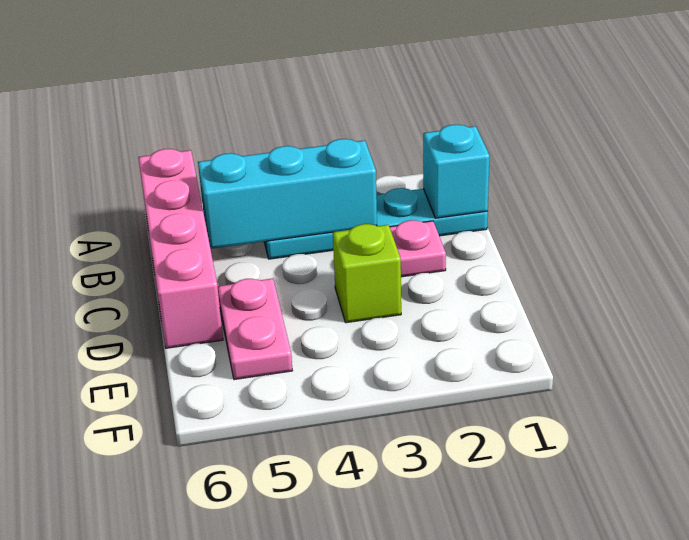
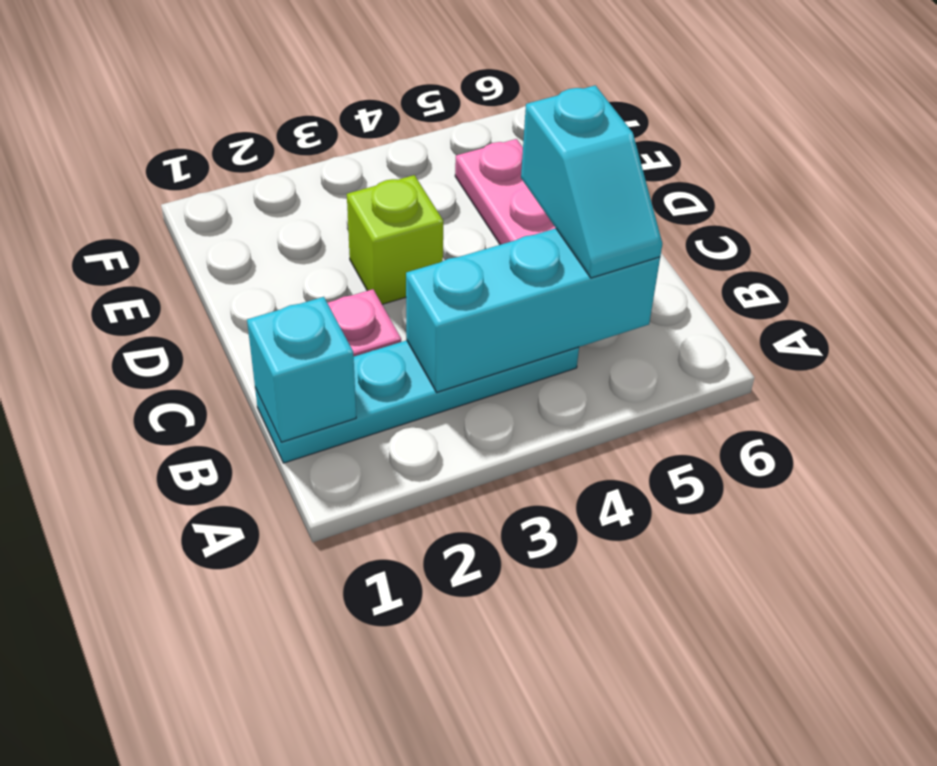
pink 1x4 brick [138,149,223,348] -> none
none -> cyan 1x2 slope [521,85,662,278]

